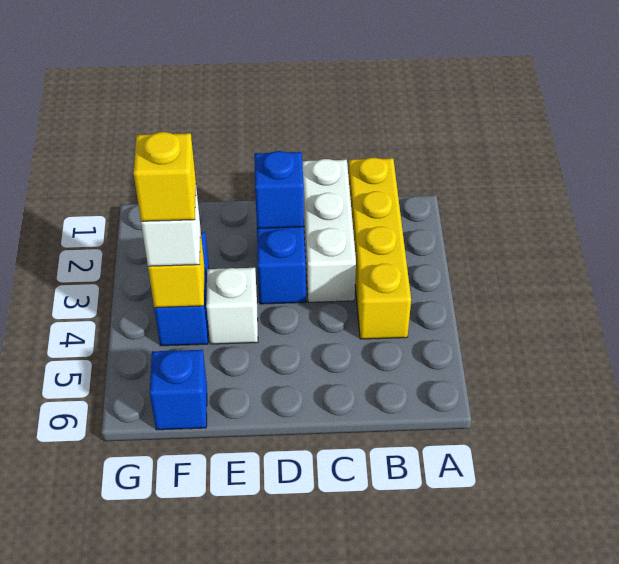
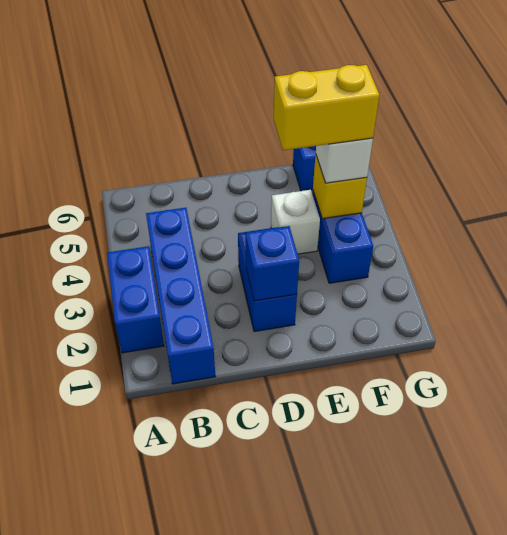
none -> blue 1x2 brick [107,246,164,353]
yellow 1x4 brick [349,158,411,339] -> blue 1x4 brick [146,208,215,384]
white 1x3 brick [303,159,356,302] -> none
yellow 1x1 brick [133,132,196,221] -> yellow 1x2 brick [274,65,379,150]

